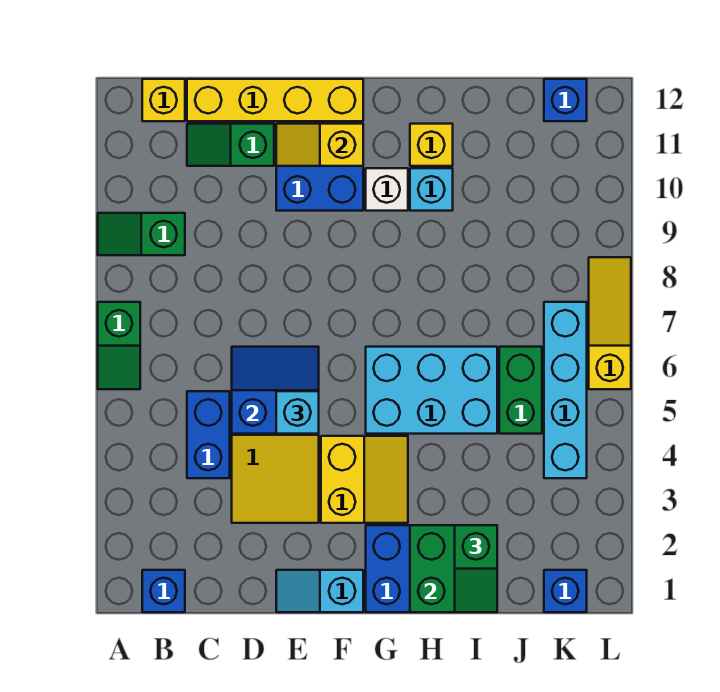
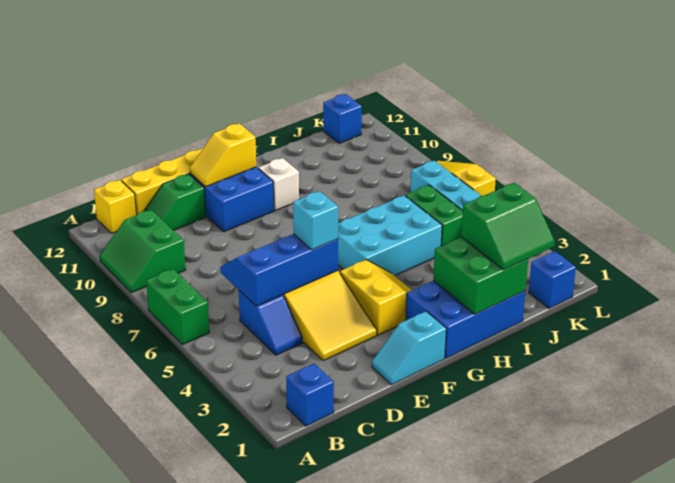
green 1x2 slope [98,302,140,389] -> green 1x2 brick [146,269,209,345]
green 1x2 slope [98,213,185,255] -> green 2x2 slope [100,210,186,293]
blue 1x2 brick [187,391,230,478] -> blue 1x2 slope [239,291,302,355]
blue 2x2 slope [232,347,319,434] -> blue 2x3 slope [220,234,338,306]
cyan 1x1 brick [410,168,453,211] -> none
yellow 1x1 brick [410,124,453,166] -> none
green 1x2 slope [455,525,497,612] -> green 2x2 slope [461,183,555,270]

